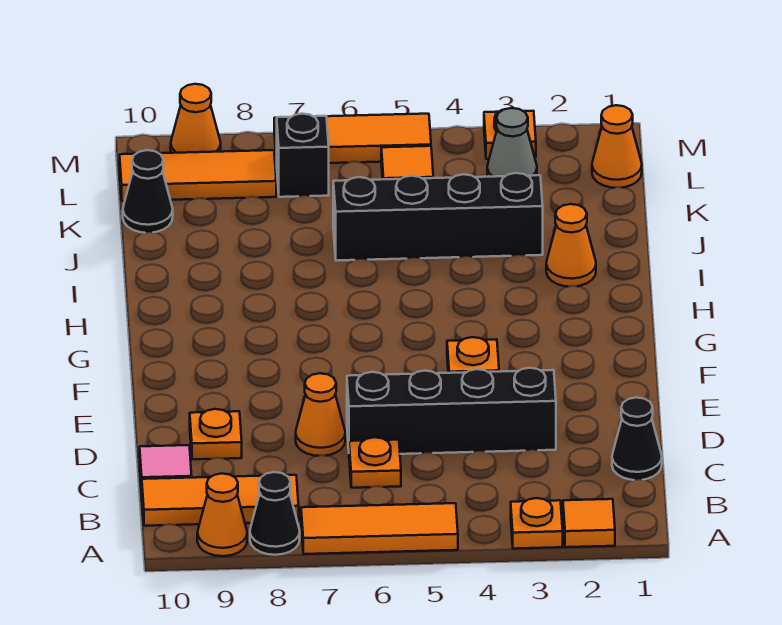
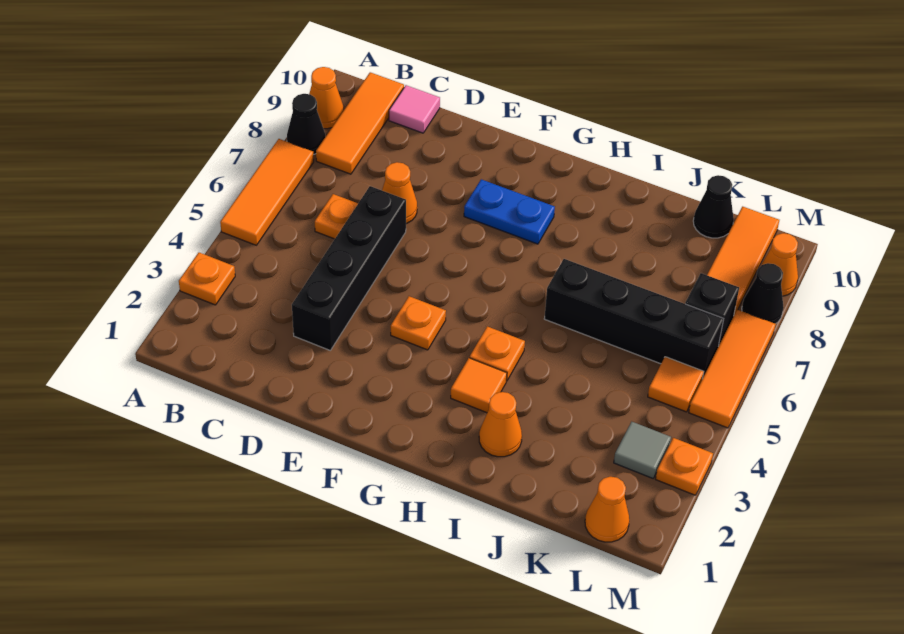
orange 1x1 tile [563,499,615,547] -> orange 1x1 tile moved to [451,358,507,413]
black 1x1 cone [612,398,662,480] -> black 1x1 cone moved to [742,263,784,324]
orange 1x1 plate [190,409,242,459] -> orange 1x1 plate moved to [470,326,525,381]
none -> blue 1x2 plate [464,179,555,244]
black 1x4 brick [333,173,543,261] -> black 1x4 brick turned to [544,259,724,377]
grey 1x1 cone [487,108,537,177] -> grey 1x1 tile [614,422,671,478]

